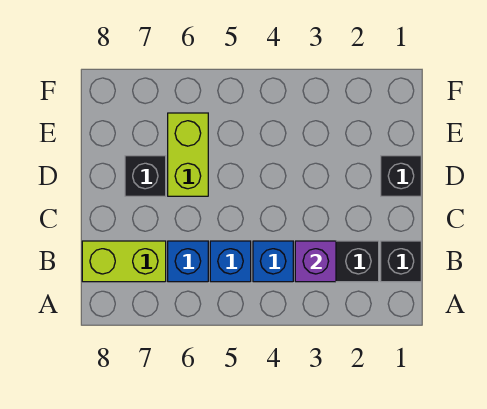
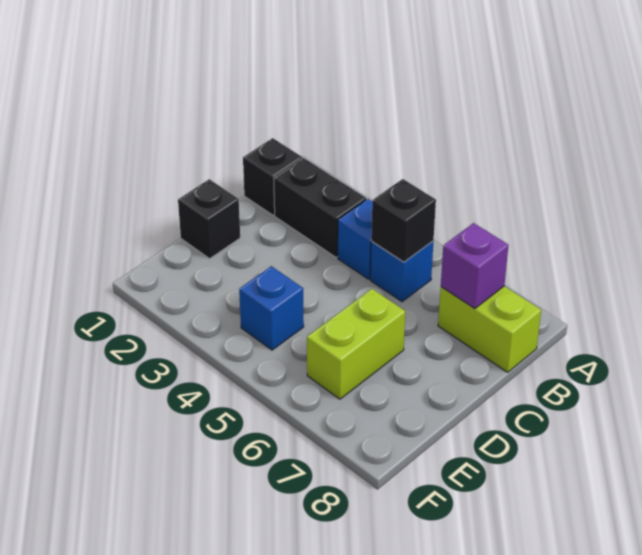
purple 1x1 brick [295,241,336,282] -> purple 1x1 brick moved to [441,223,509,309]
blue 1x1 brick [168,241,208,282] -> blue 1x1 brick moved to [239,266,304,350]
black 1x1 brick [125,156,166,196] -> black 1x1 brick moved to [371,179,436,262]

